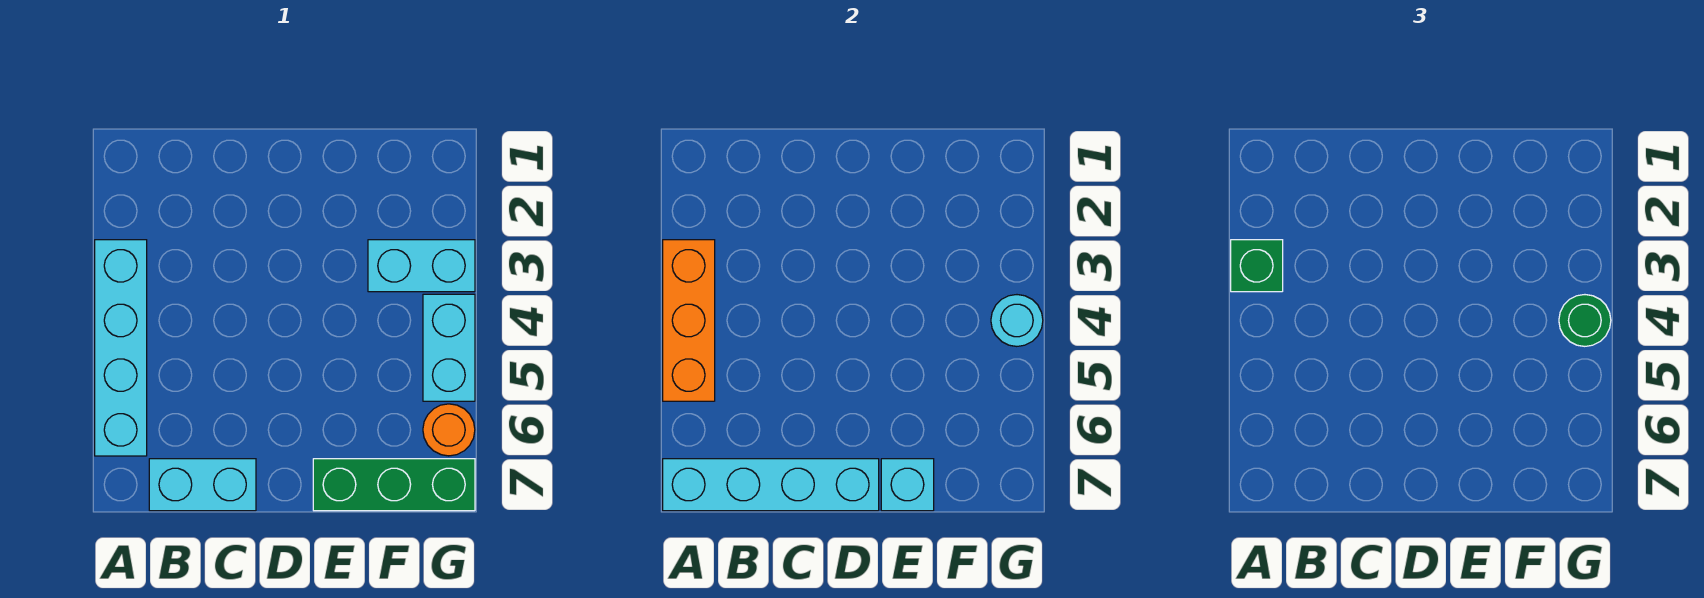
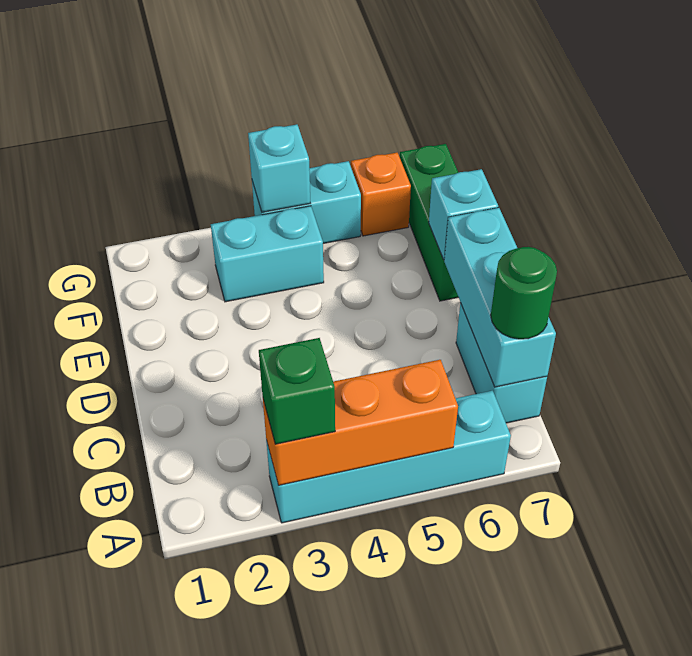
cyan 1x4 brick [663,459,879,511] -> cyan 1x3 brick [444,208,556,387]
cyan 1x2 brick [368,240,475,292] -> cyan 1x2 brick turned to [211,206,324,302]
cyan 1x1 round brick [991,295,1043,346] -> cyan 1x1 brick [248,124,310,212]
green 1x1 round brick [1559,295,1611,346] -> green 1x1 round brick moved to [491,247,557,339]
orange 1x1 round brick [423,404,475,456] -> orange 1x1 brick [351,153,411,236]

